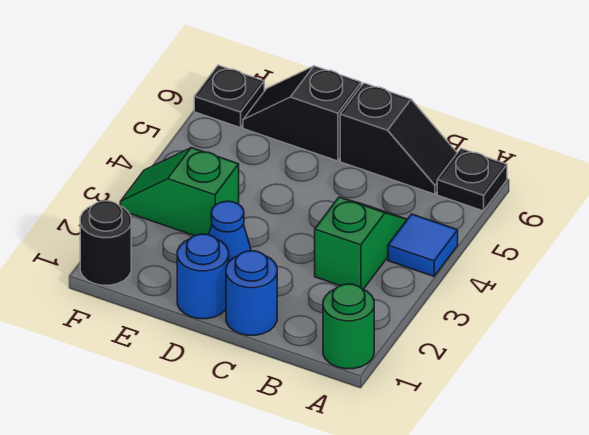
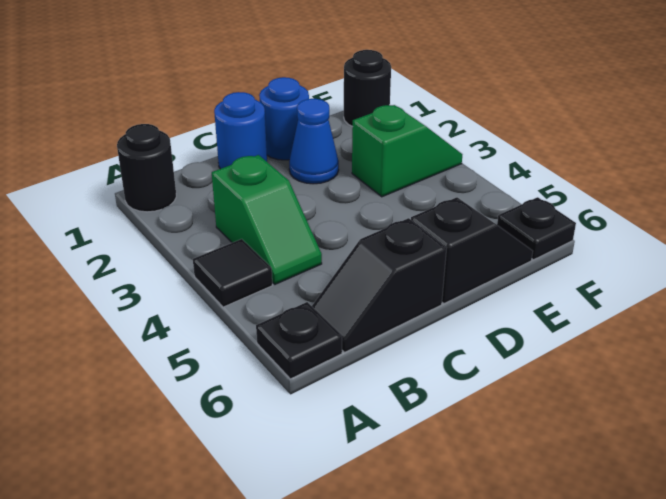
green 1x1 round brick [323,284,374,369] -> black 1x1 round brick [117,124,176,212]
blue 1x1 tile [388,214,458,276] -> black 1x1 tile [193,239,272,307]

